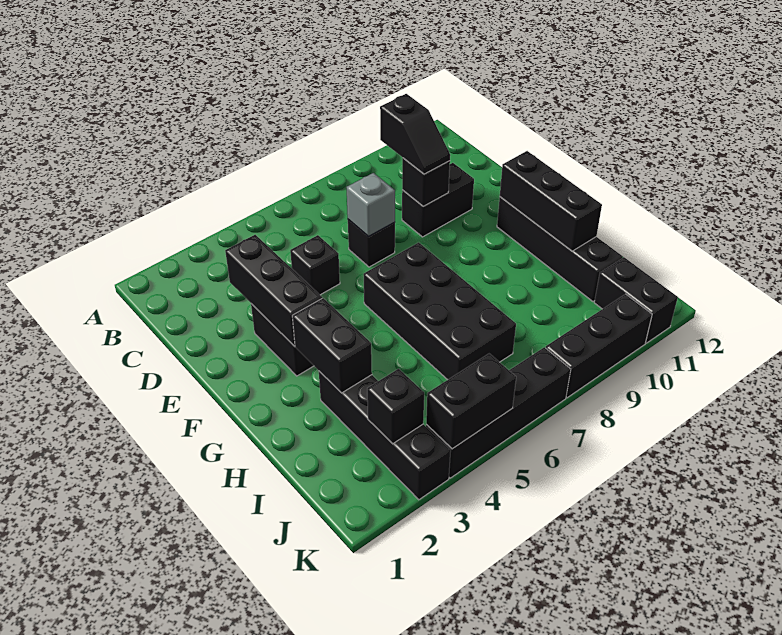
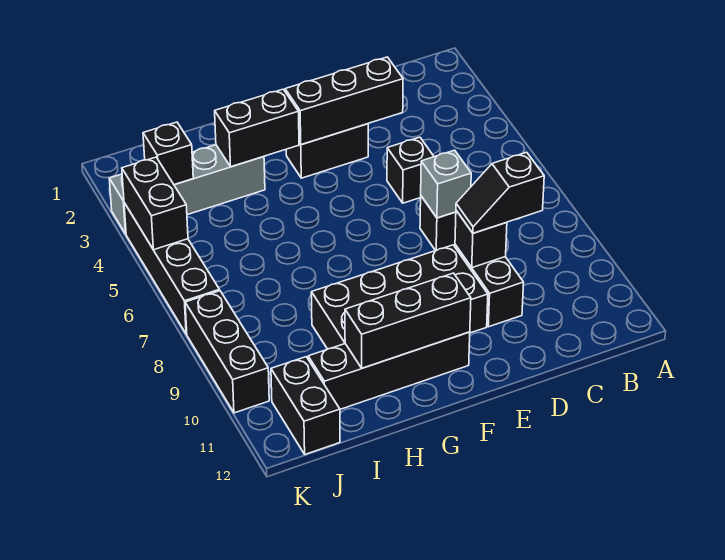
black 2x4 brick [363,242,516,380] -> black 2x4 brick moved to [311,245,488,349]
black 1x4 brick [319,371,451,500] -> grey 1x4 brick [109,145,265,234]
black 1x2 brick [594,257,678,343] -> black 1x2 brick turned to [271,357,340,454]

